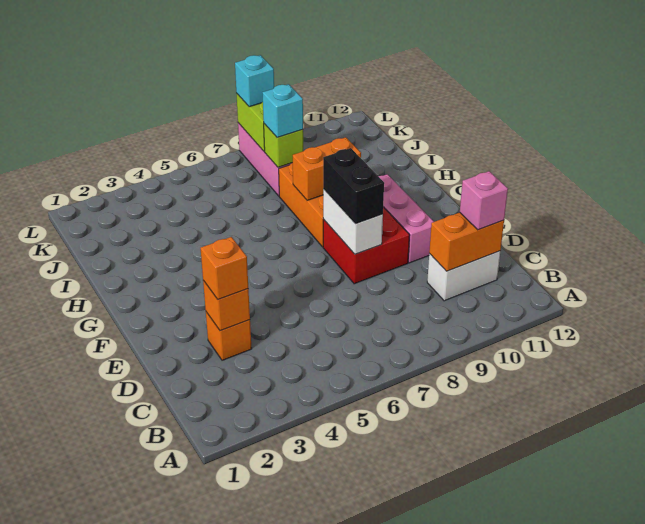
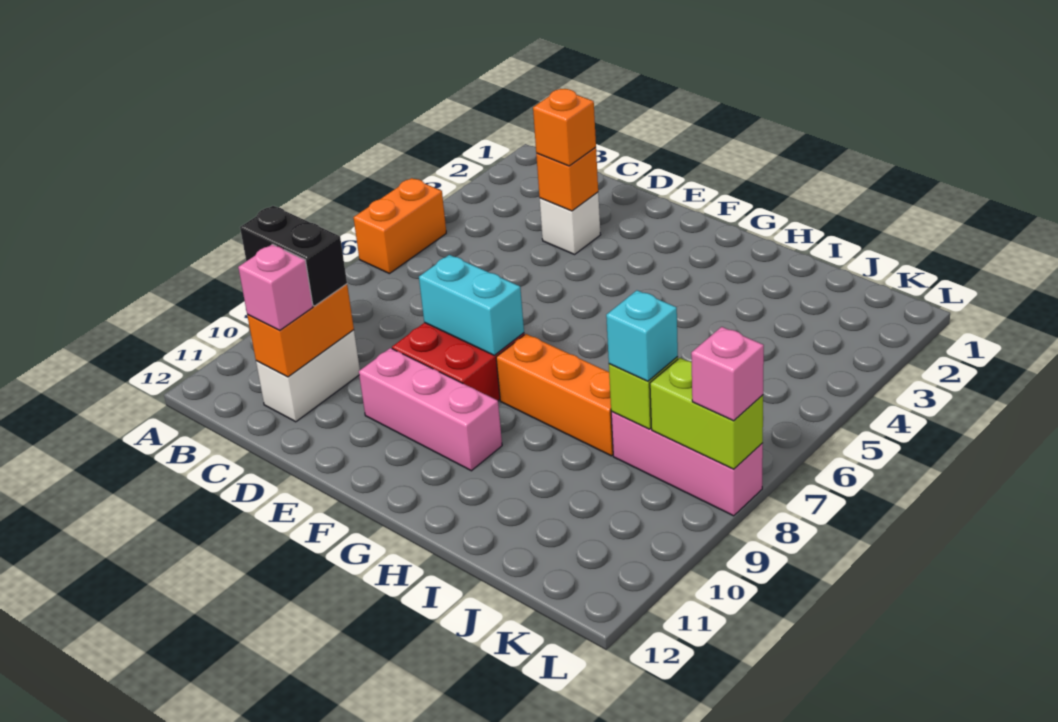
orange 1x1 brick [206,312,252,360] -> white 1x1 brick [540,192,600,254]
white 1x2 brick [323,189,383,254] -> cyan 1x2 brick [419,255,524,355]
black 1x2 brick [323,148,384,224] -> black 1x2 brick moved to [240,206,347,306]
orange 1x2 brick [293,137,361,201] -> orange 1x2 brick moved to [353,178,446,274]
cyan 1x1 brick [235,55,274,107] -> pink 1x1 brick [691,327,764,421]

